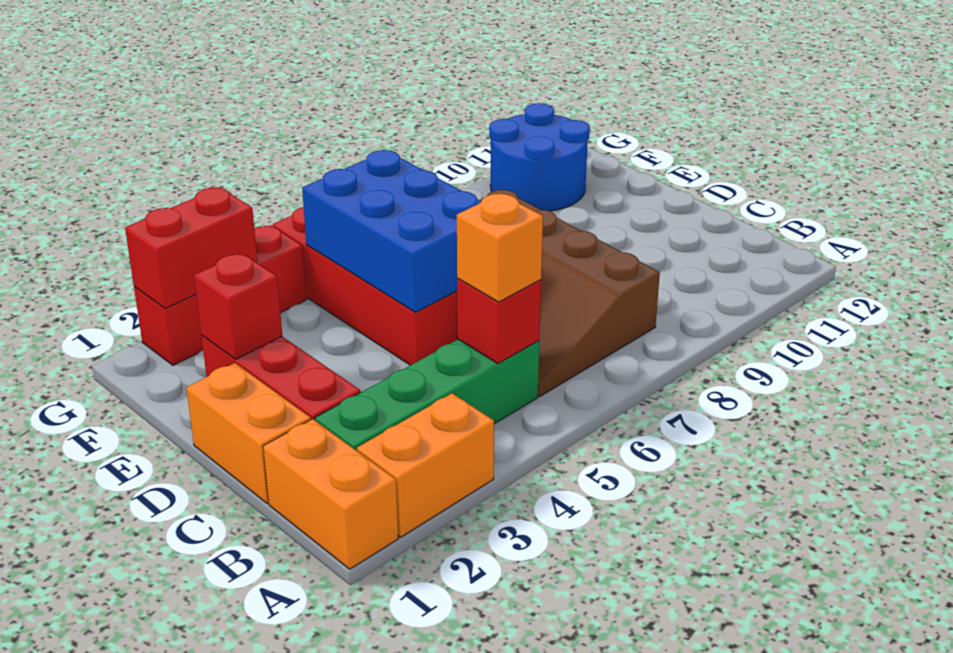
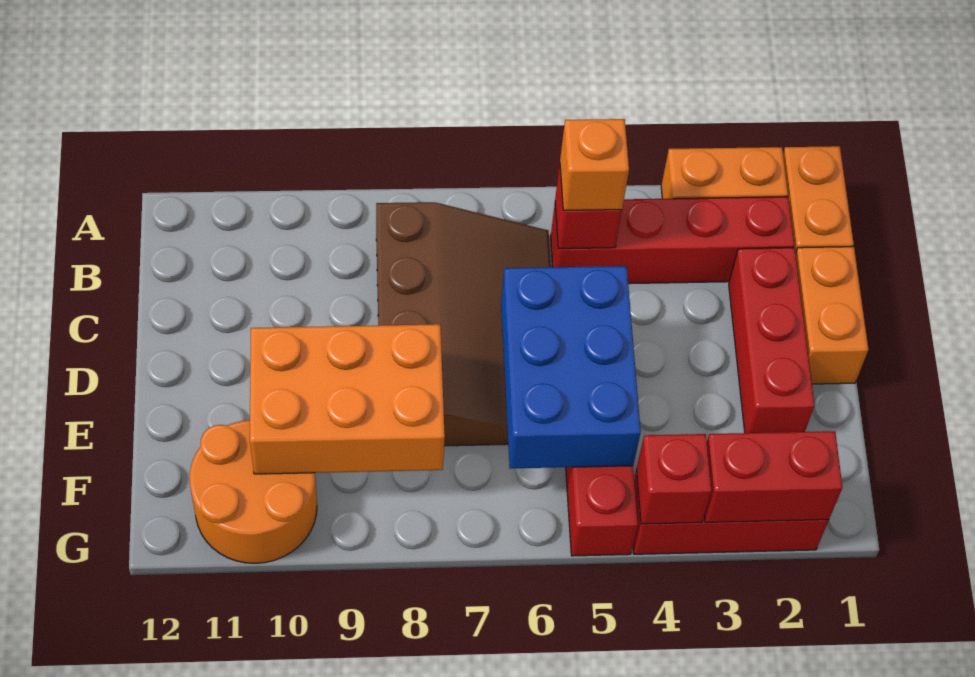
green 1x4 brick [315,339,539,451] -> red 1x4 brick [551,197,794,284]
red 1x1 brick [194,253,282,359] -> red 1x1 brick moved to [636,434,712,524]
none -> orange 2x3 brick [250,324,445,474]
blue 2x2 round brick [489,103,590,211] -> orange 2x2 round brick [190,420,317,563]

